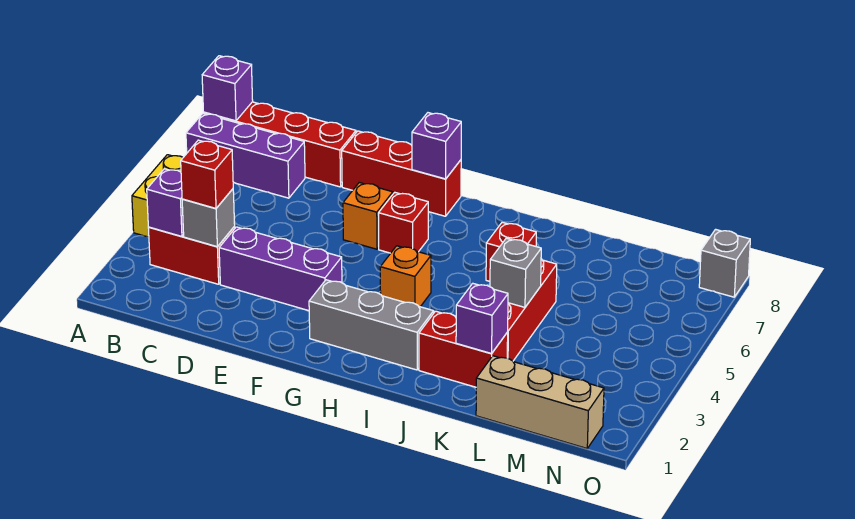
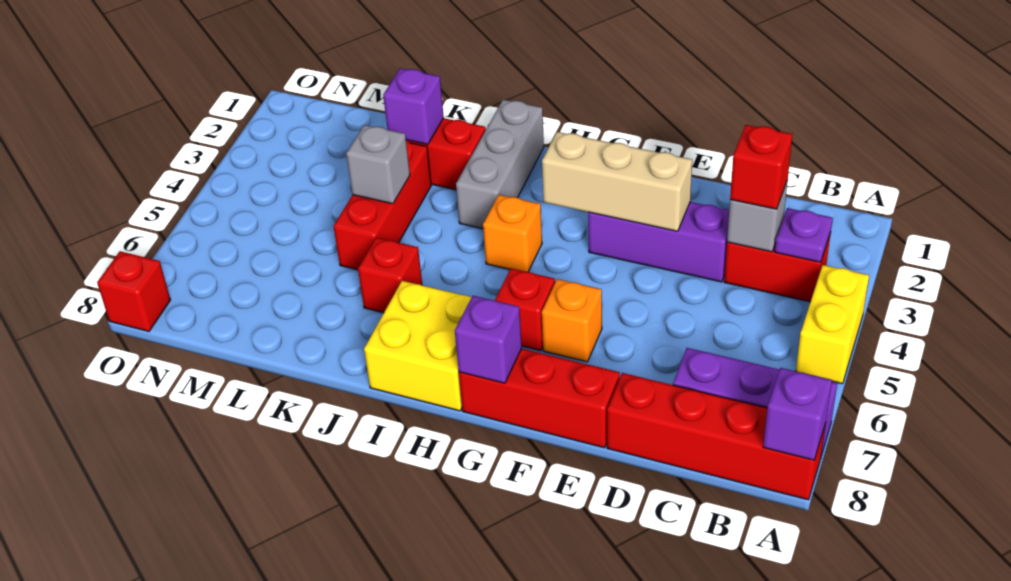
purple 1x1 brick [147,169,184,237] -> purple 1x1 plate [775,208,833,262]
grey 1x3 brick [309,280,434,370] -> grey 1x3 brick turned to [456,100,544,229]
none -> yellow 2x2 brick [364,281,472,411]
tan 1x3 brick [476,356,604,448] -> tan 1x3 brick moved to [542,132,692,231]
grey 1x1 brick [699,229,750,297] -> red 1x1 brick [97,251,170,331]

